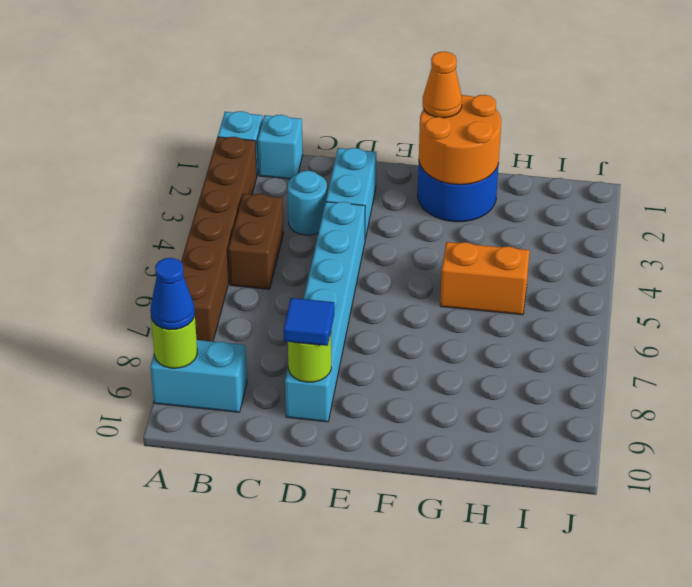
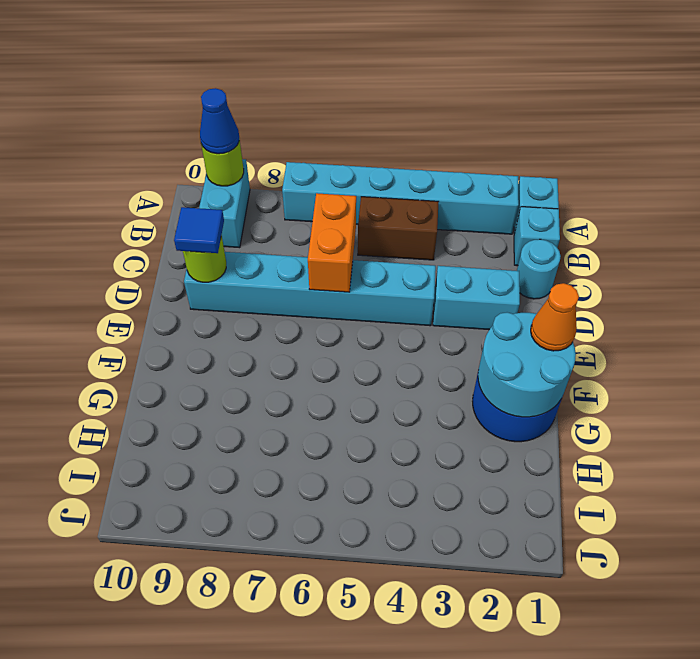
brown 1x6 brick [181,137,257,342] -> cyan 1x6 brick [282,162,519,234]
cyan 1x1 round brick [288,171,327,235] -> cyan 1x1 round brick moved to [517,239,561,299]
orange 2x2 round brick [419,95,501,185] -> cyan 2x2 round brick [478,312,576,417]
orange 1x2 brick [440,242,530,315] -> orange 1x2 brick moved to [308,193,356,292]

